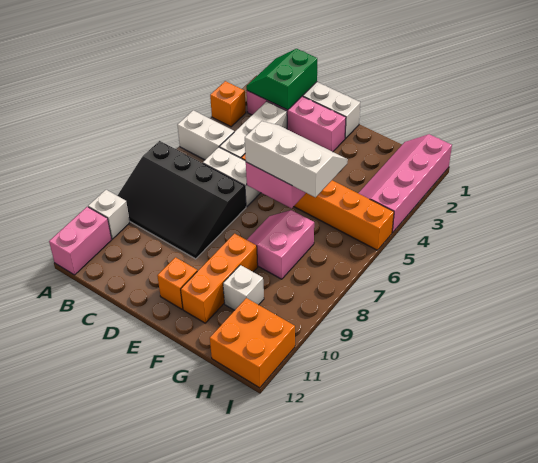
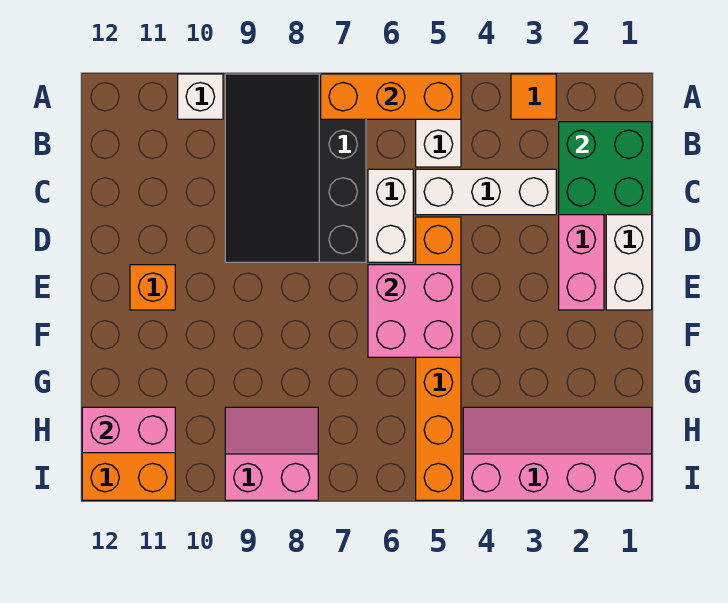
orange 1x1 brick [210,81,246,127] -> orange 1x1 tile [511,74,556,119]
pink 1x2 brick [49,207,112,275] -> pink 1x2 brick moved to [82,407,175,453]
green 2x2 slope [246,49,317,110] -> green 2x2 brick [559,122,652,215]
white 2x3 slope [245,121,348,197] -> none
pink 2x2 slope [247,210,314,279] -> pink 2x2 slope moved to [225,407,318,500]
orange 1x3 brick [181,233,258,323] -> orange 1x3 brick moved to [321,74,461,119]
white 1x1 brick [223,265,264,310] -> none

